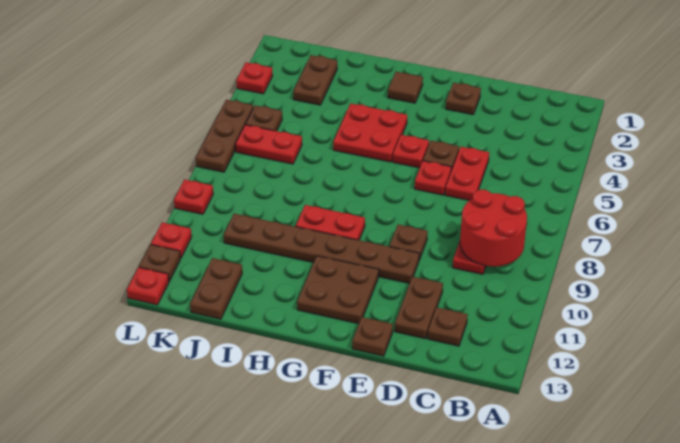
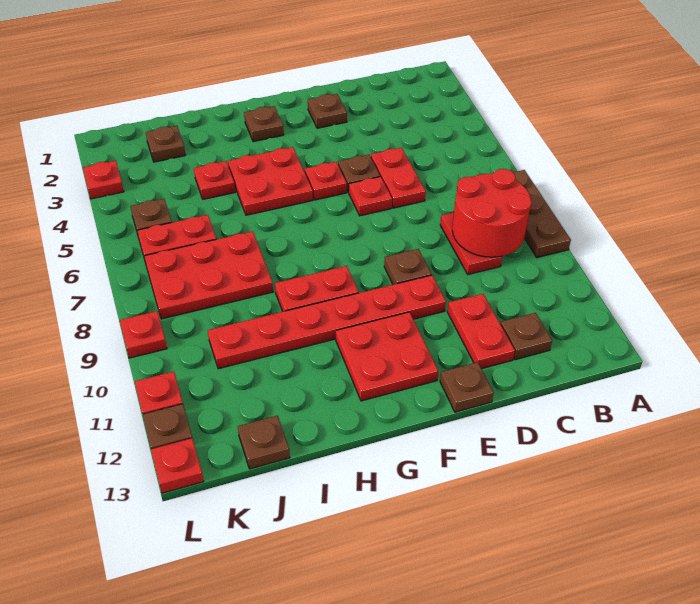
brown 1x2 plate [395,277,443,339] -> red 1x2 plate [447,294,515,369]
brown 1x6 plate [224,214,419,284] -> red 1x6 plate [208,275,446,369]
brown 2x2 plate [297,256,379,324] -> red 2x2 plate [336,312,438,401]
brown 1x1 tile [388,72,423,103] -> brown 1x1 plate [244,106,284,142]
none -> red 1x1 plate [194,161,235,199]
none -> red 2x3 plate [144,231,273,319]
brown 1x2 plate [293,55,337,105] -> brown 1x1 plate [146,126,185,162]
brown 1x2 plate [190,258,242,319] -> brown 1x1 plate [238,416,290,469]
brown 1x3 plate [196,100,253,172] -> brown 1x3 plate moved to [513,170,571,258]

